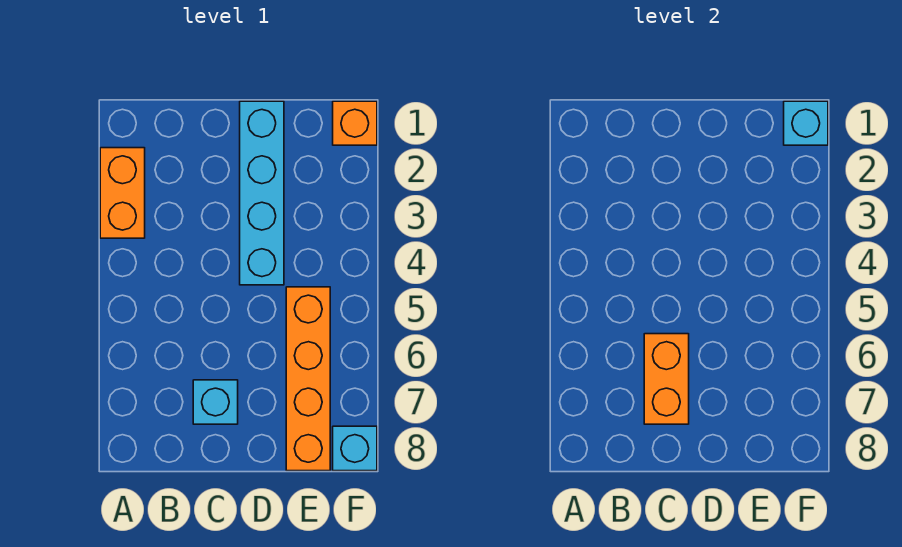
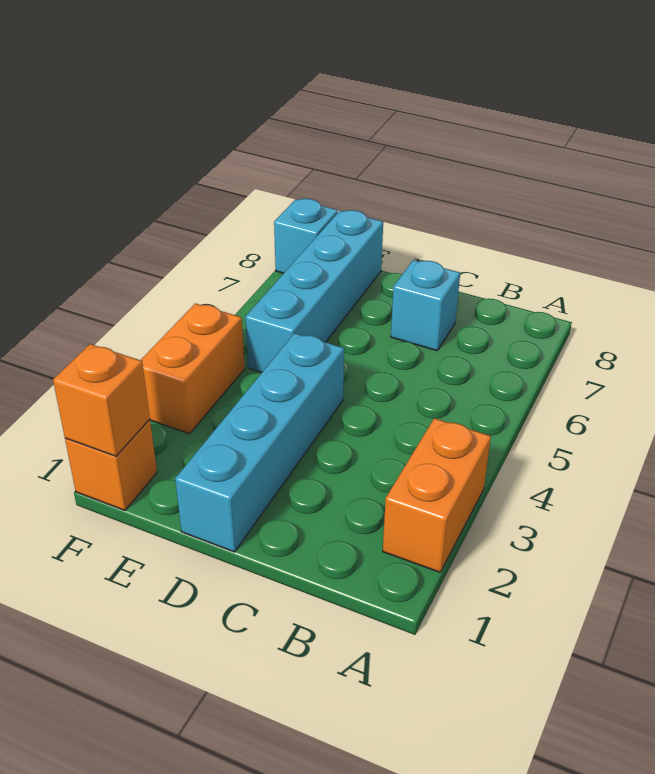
orange 1x2 brick [644,334,689,424] -> orange 1x2 brick moved to [141,303,245,434]
orange 1x4 brick [286,287,330,471] -> cyan 1x4 brick [245,210,383,372]
cyan 1x1 brick [784,101,828,145] -> orange 1x1 brick [53,344,150,456]

